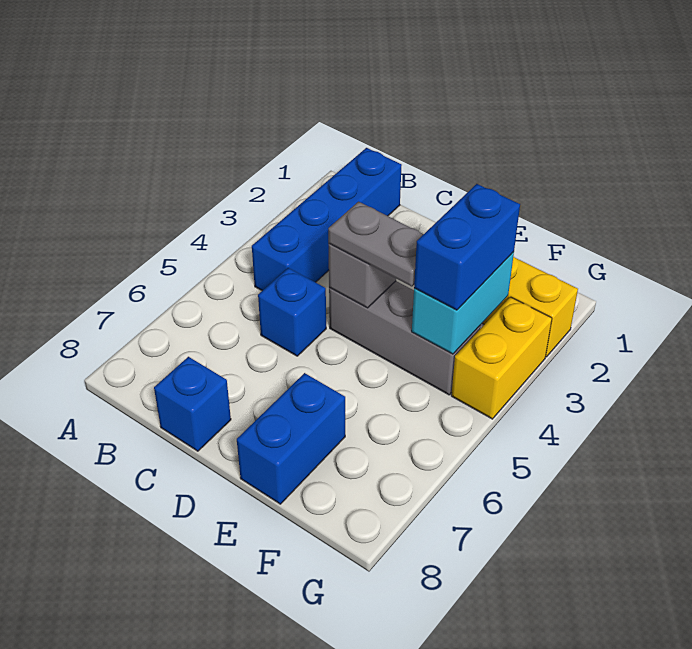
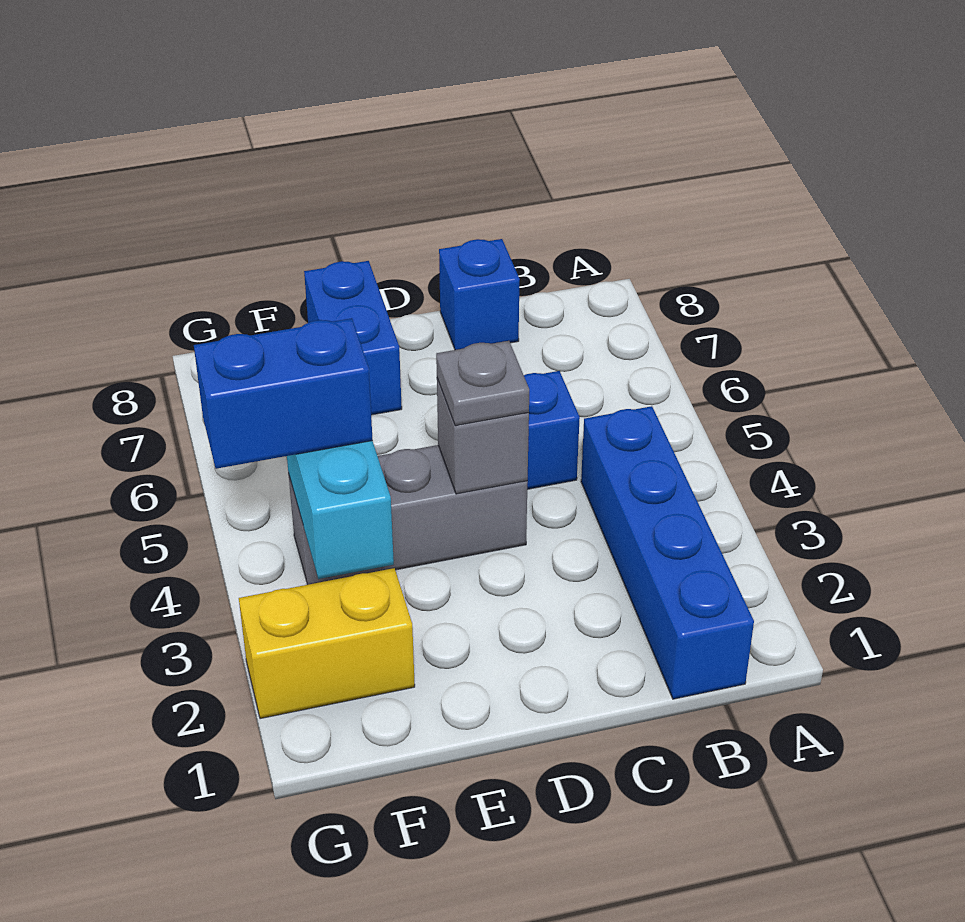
grey 1x2 plate [328,202,423,287] -> grey 1x1 plate [436,341,529,426]
blue 1x2 brick [414,184,520,310] -> blue 1x2 brick turned to [194,318,373,469]
yellow 1x2 brick [451,297,552,419] -> none

